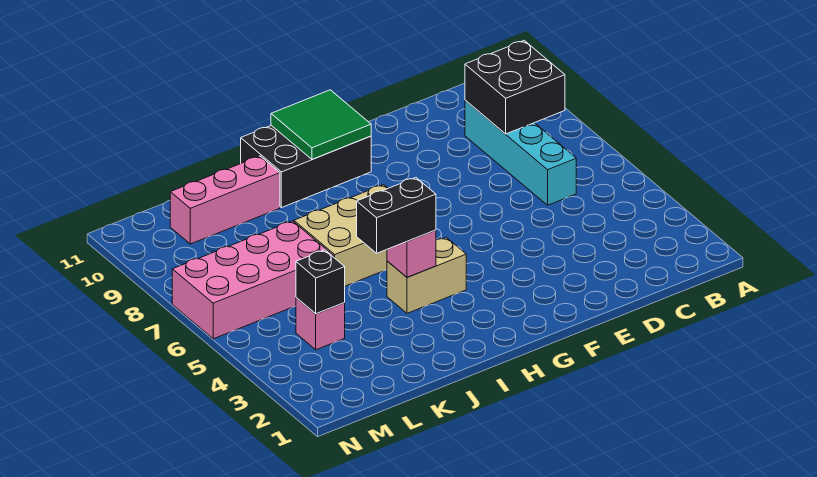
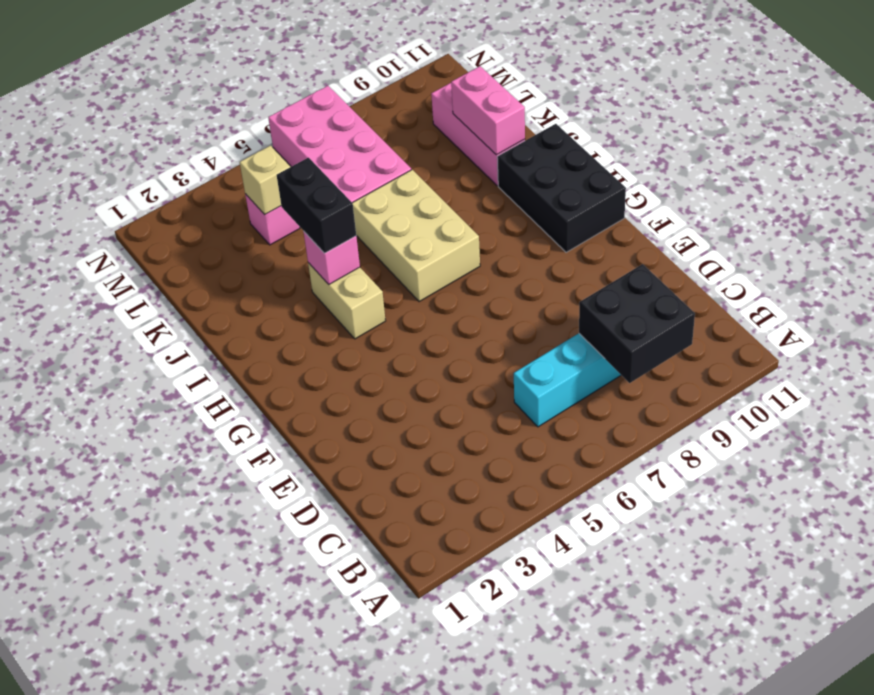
green 2x2 tile [271,90,371,159] -> none
none -> pink 1x2 brick [451,66,525,155]
black 1x1 brick [296,250,345,314] -> tan 1x1 brick [240,146,291,214]

